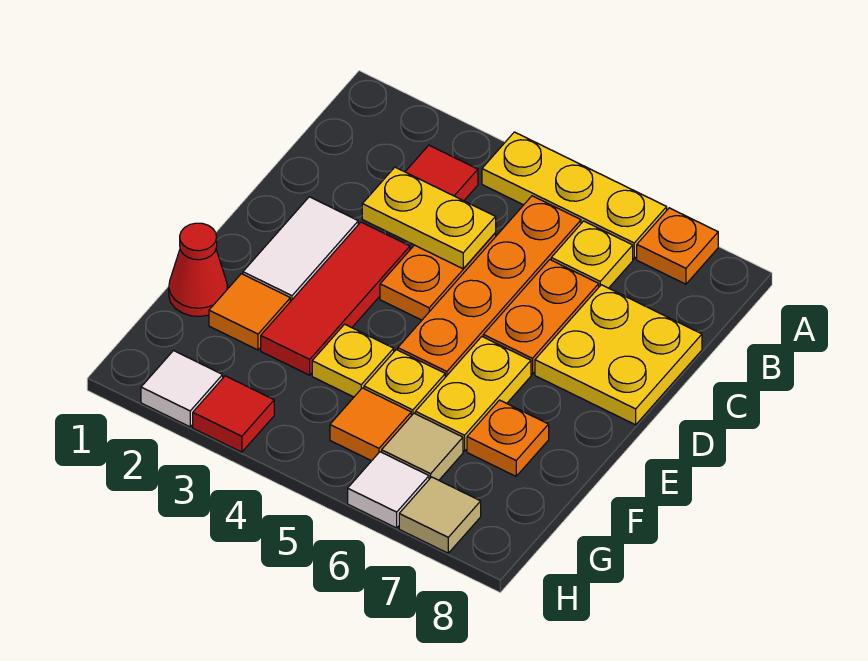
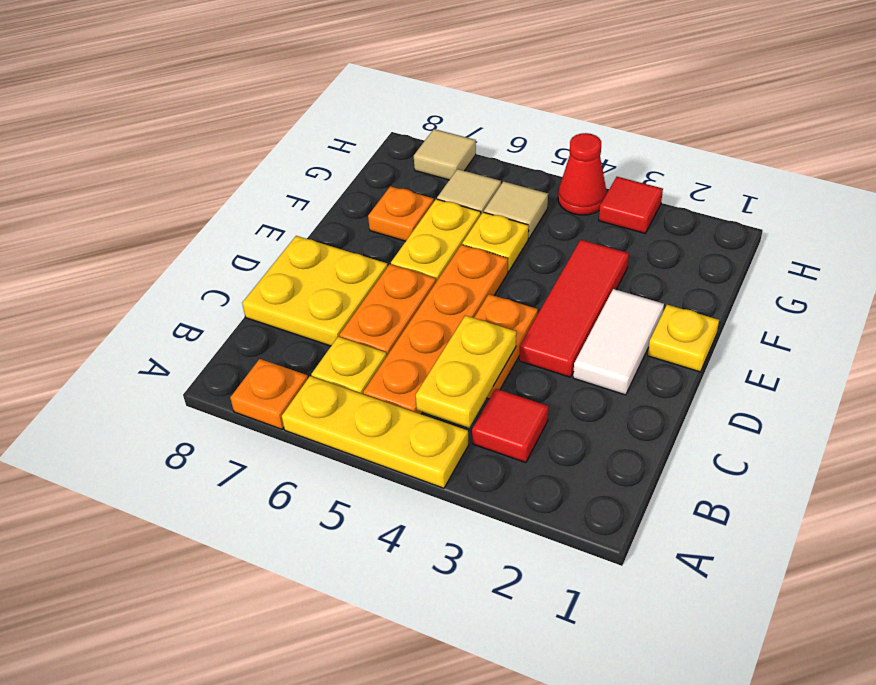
yellow 1x2 plate [362,167,496,269] -> yellow 1x2 plate turned to [416,315,516,428]
red 1x1 cone [169,223,228,316] -> red 1x1 cone moved to [558,133,607,215]
orange 1x1 tile [209,274,290,350] -> none
yellow 1x1 plate [312,324,394,397] -> yellow 1x1 plate moved to [648,305,719,372]
orange 1x1 tile [330,388,411,461] -> tan 1x1 tile [484,181,548,238]
white 1x1 tile [141,351,223,427] -> none
white 1x1 tile [348,452,429,528] -> none

